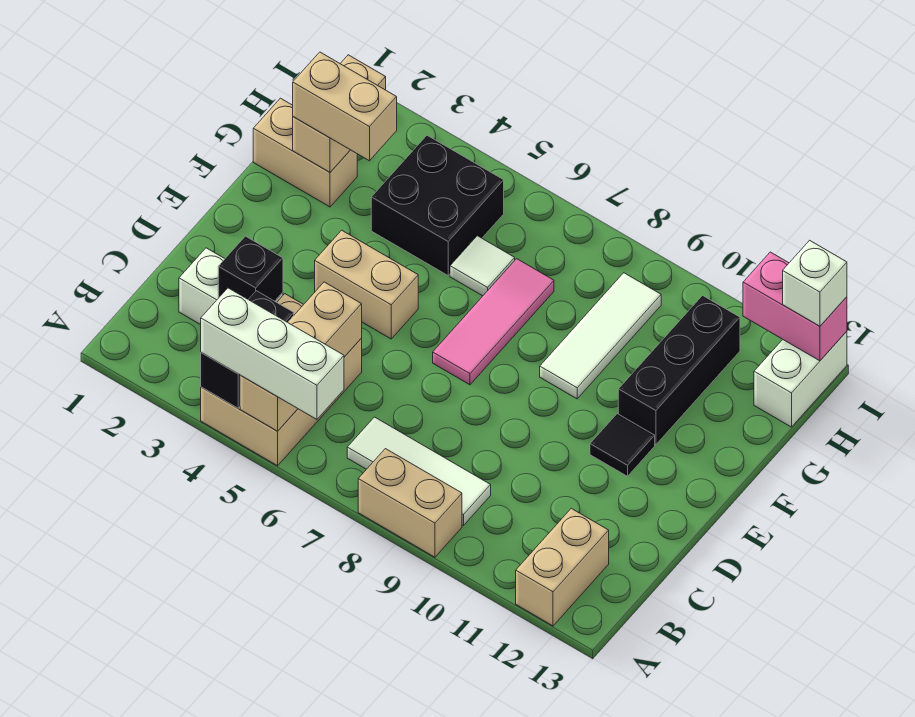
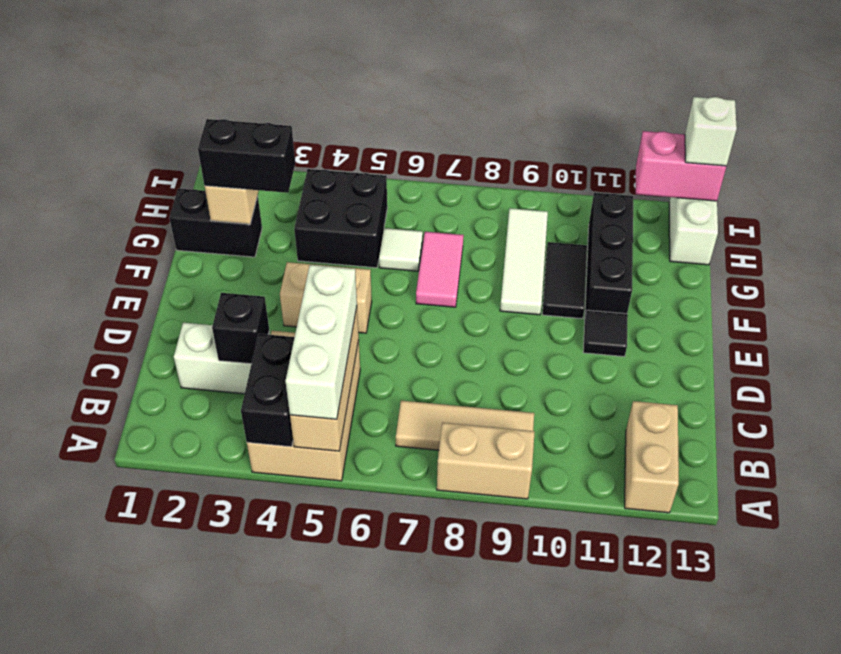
white 1x3 brick [201,288,344,419] -> white 1x3 brick turned to [286,265,357,419]
white 1x3 tile [347,417,491,526] -> tan 1x3 tile [396,401,534,450]
pink 1x3 tile [433,259,554,385] -> pink 1x2 tile [416,232,464,307]
none -> black 1x2 tile [542,242,587,319]
tan 1x2 brick [253,98,357,207] -> black 1x2 brick [169,189,262,257]
tan 1x2 brick [293,52,397,161] -> black 1x2 brick [198,119,295,193]

